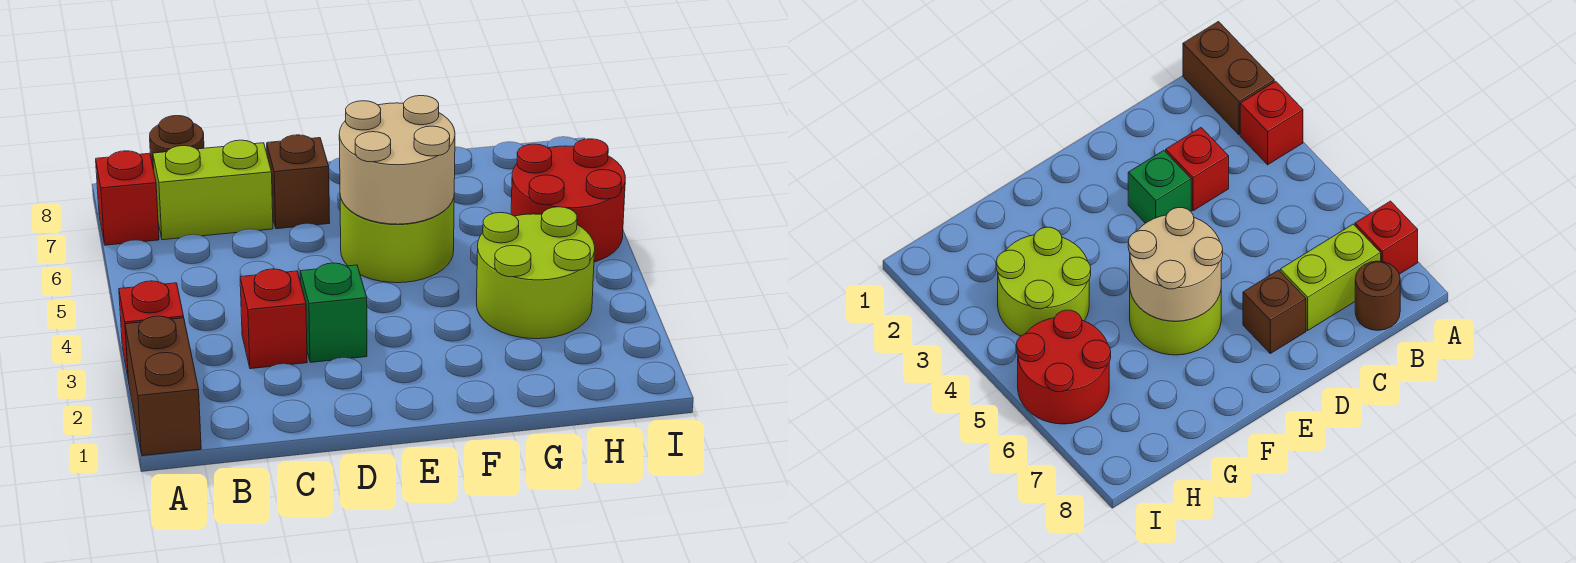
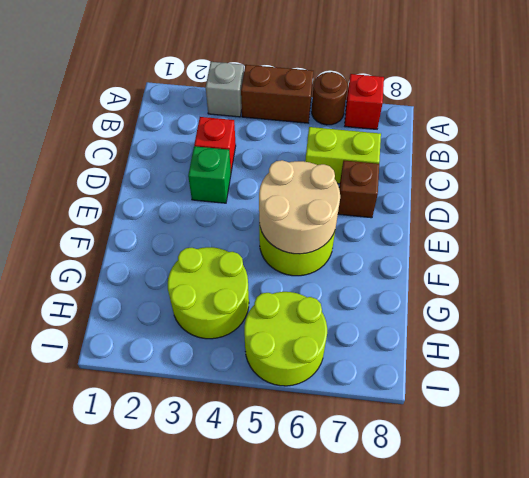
brown 1x2 brick [125,316,201,456] -> brown 1x2 brick moved to [241,65,313,123]
red 1x1 brick [119,281,184,376] -> grey 1x1 brick [206,62,244,117]
lime 1x2 brick [153,140,273,240] -> lime 1x2 brick turned to [305,127,381,184]
brown 1x1 round brick [150,116,204,170] -> brown 1x1 round brick moved to [312,72,348,125]
red 2x2 round brick [511,139,625,262] -> lime 2x2 round brick [244,292,327,386]

